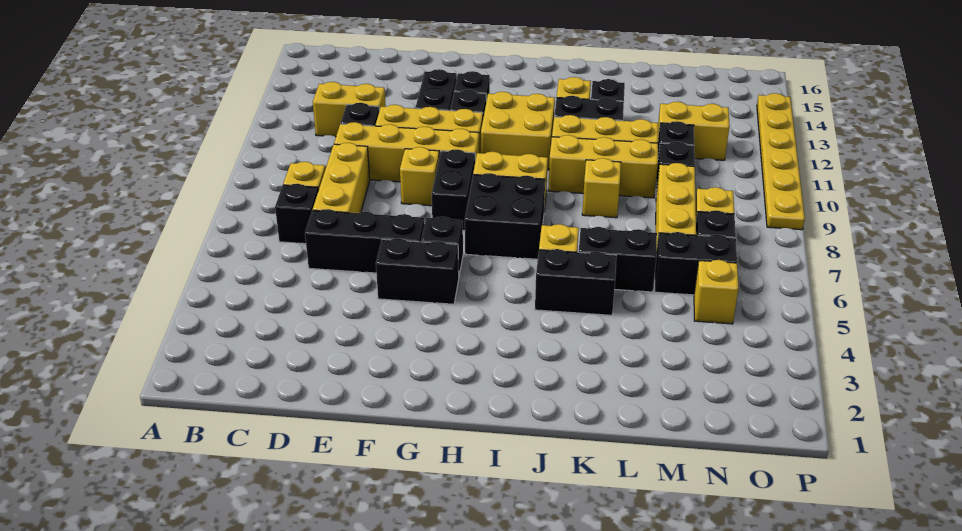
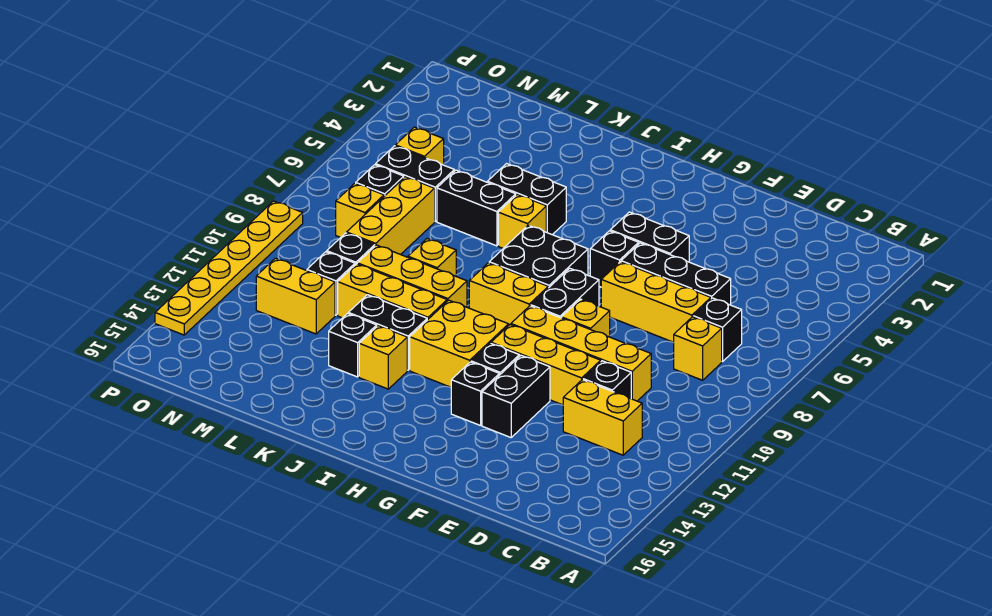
yellow 1x3 brick [313,143,370,213] -> yellow 1x3 brick turned to [601,262,711,342]

